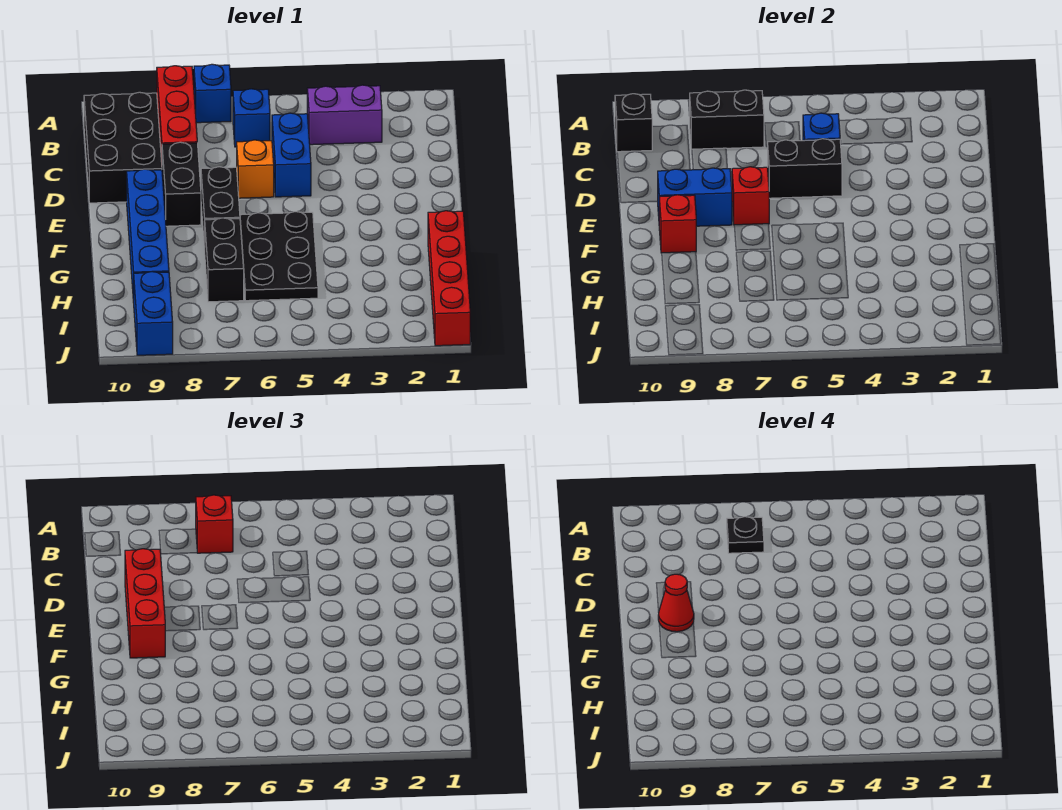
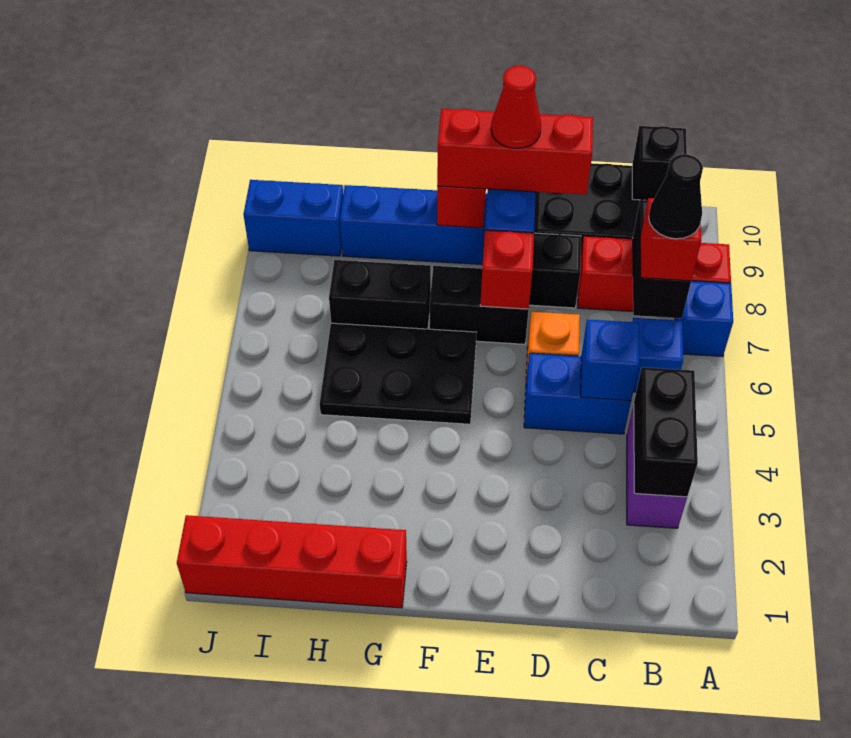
black 1x1 plate [727,517,764,553] -> black 1x1 cone [649,154,703,239]
black 1x2 brick [767,139,842,198] -> black 1x2 brick moved to [634,367,698,497]

